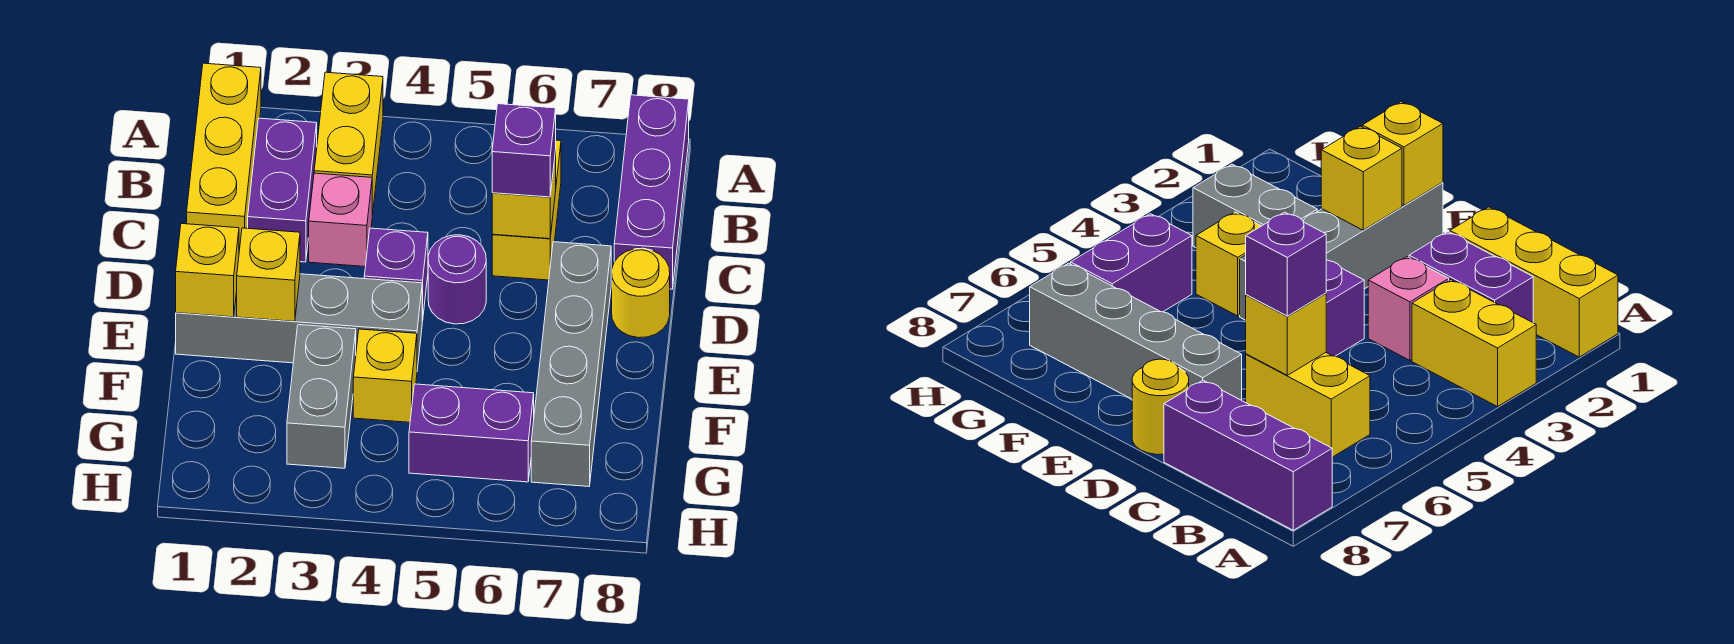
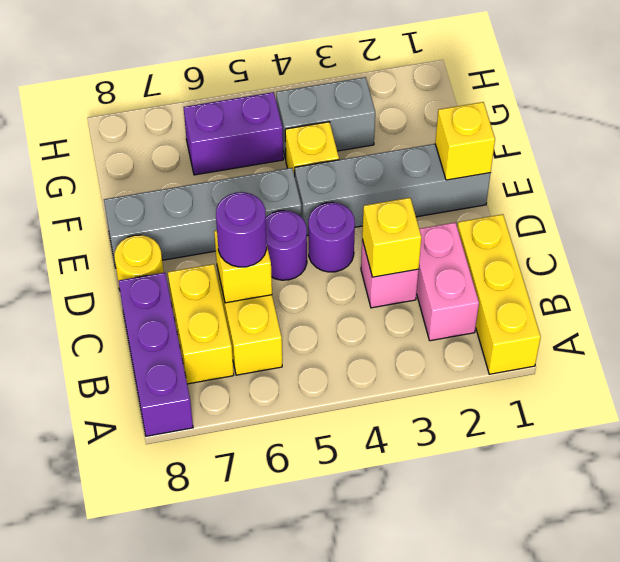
yellow 1x2 brick [314,72,383,216] -> yellow 1x2 brick moved to [168,264,234,384]
purple 1x2 brick [248,118,317,262] -> pink 1x2 brick [417,222,479,341]
purple 1x1 brick [492,104,556,197] -> purple 1x1 round brick [216,192,267,267]
purple 1x1 brick [364,228,428,321] -> purple 1x1 round brick [308,202,355,272]
grey 1x4 brick [531,242,611,486] -> grey 1x4 brick turned to [104,168,301,268]
yellow 1x1 brick [237,228,300,321] -> yellow 1x1 brick moved to [362,198,421,277]
grey 1x2 brick [287,325,356,468] -> grey 1x2 brick turned to [276,77,375,159]

